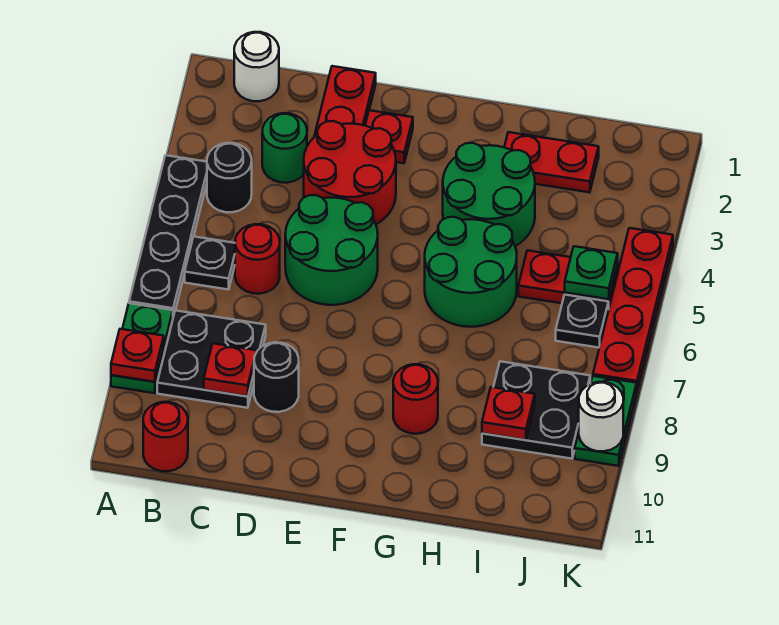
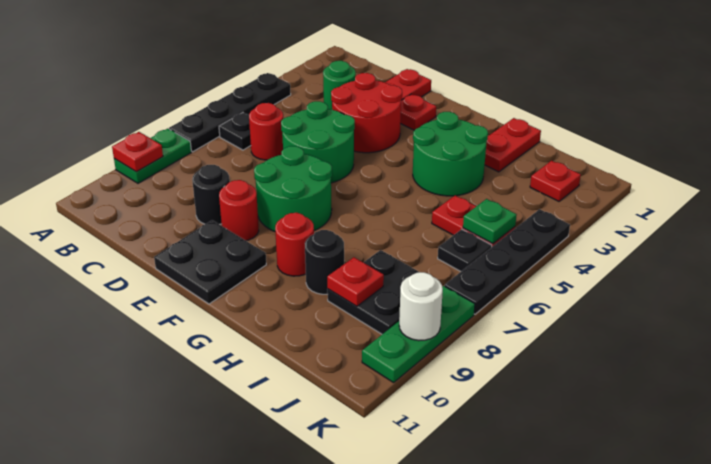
white 1x1 round brick [234,32,279,101] -> none
black 1x1 round brick [207,143,252,212] -> black 1x1 round brick moved to [305,230,344,294]
black 2x2 plate [157,310,266,408] -> black 2x2 plate moved to [154,220,266,304]
red 1x1 round brick [143,402,188,471] -> red 1x1 round brick moved to [219,180,259,241]
red 1x1 plate [204,343,257,396] -> red 1x1 plate moved to [530,161,581,201]
green 2x2 round brick [425,217,517,327] -> green 2x2 round brick moved to [254,146,332,231]
red 1x2 plate [504,132,599,192] -> red 1x2 plate turned to [485,118,541,172]
red 1x4 plate [593,228,673,390] -> black 1x4 plate [445,209,570,314]
green 1x2 plate [575,376,637,466] -> green 1x3 plate [362,286,475,383]

